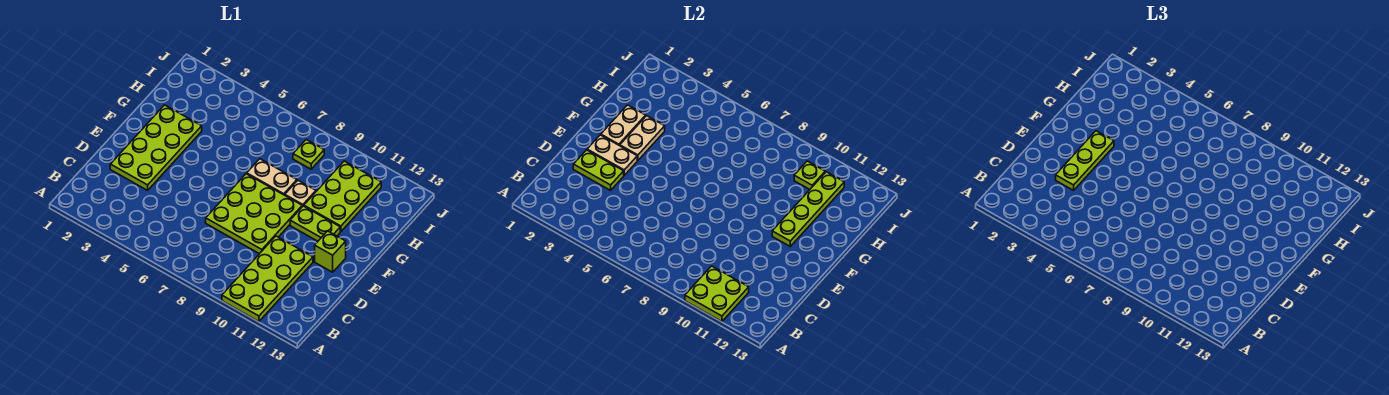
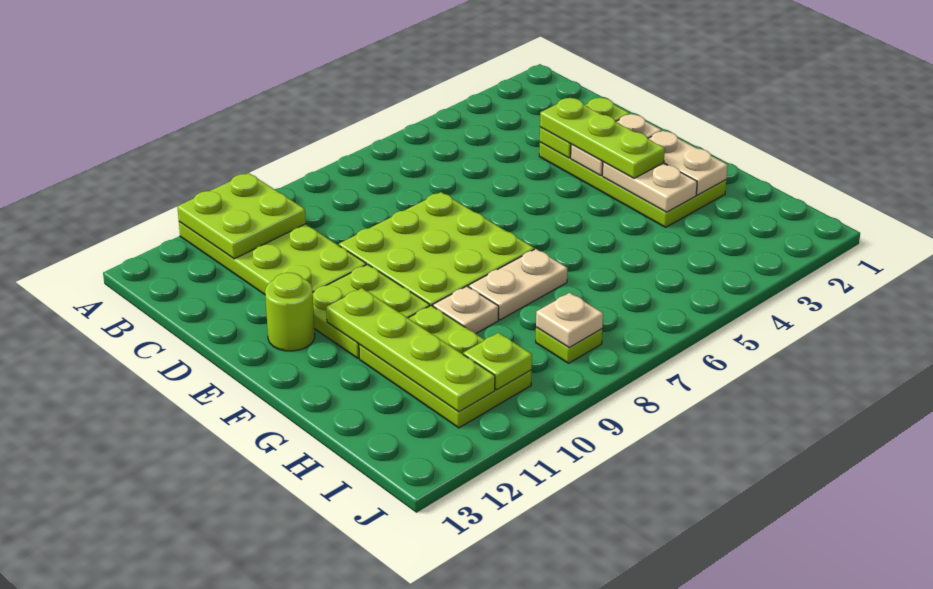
lime 1x1 brick [315,231,346,272] -> lime 1x1 round brick [265,273,315,351]
lime 1x2 plate [290,206,340,241] -> lime 2x2 plate [313,264,430,358]
none -> tan 1x1 plate [536,293,603,348]

